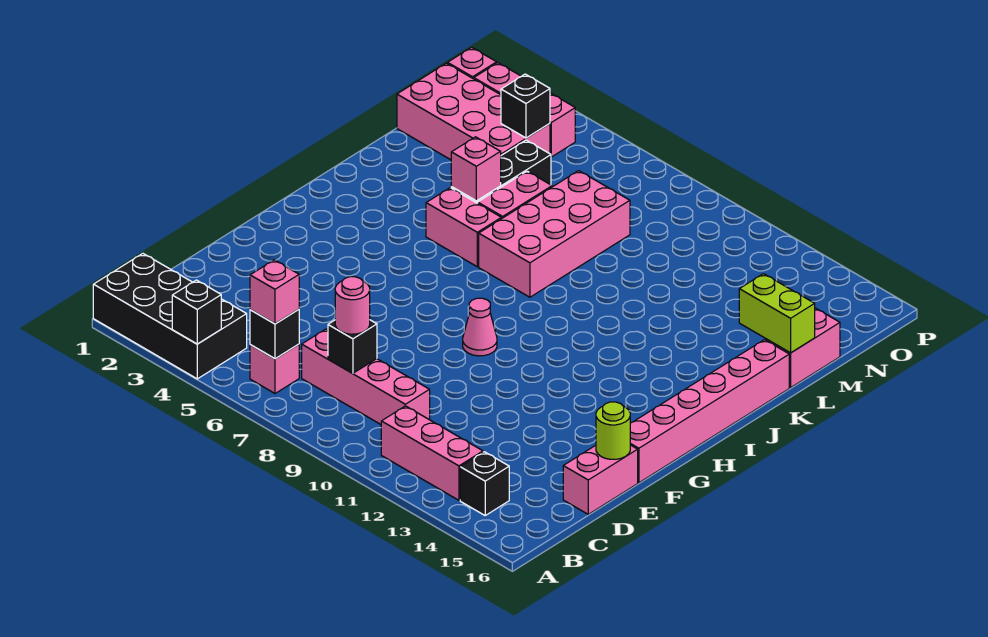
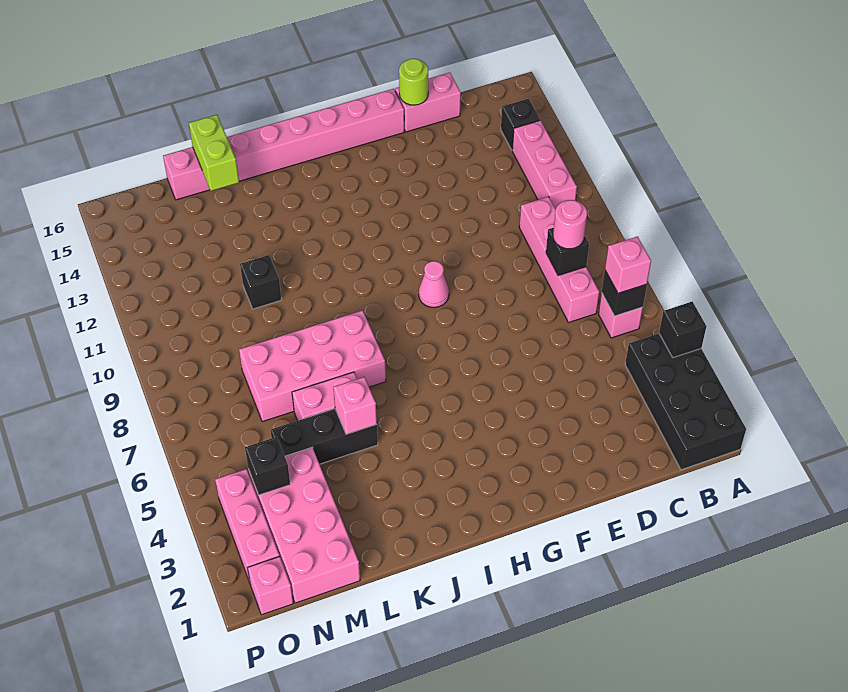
pink 1x2 brick [426,188,501,267] -> none
none -> black 1x1 brick [240,255,281,309]

